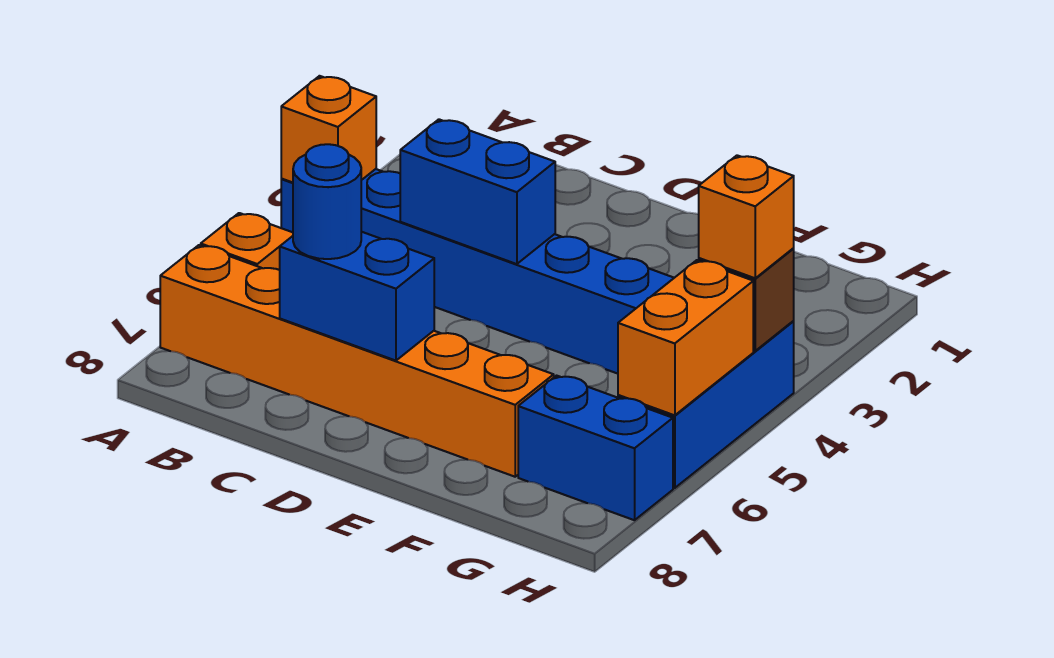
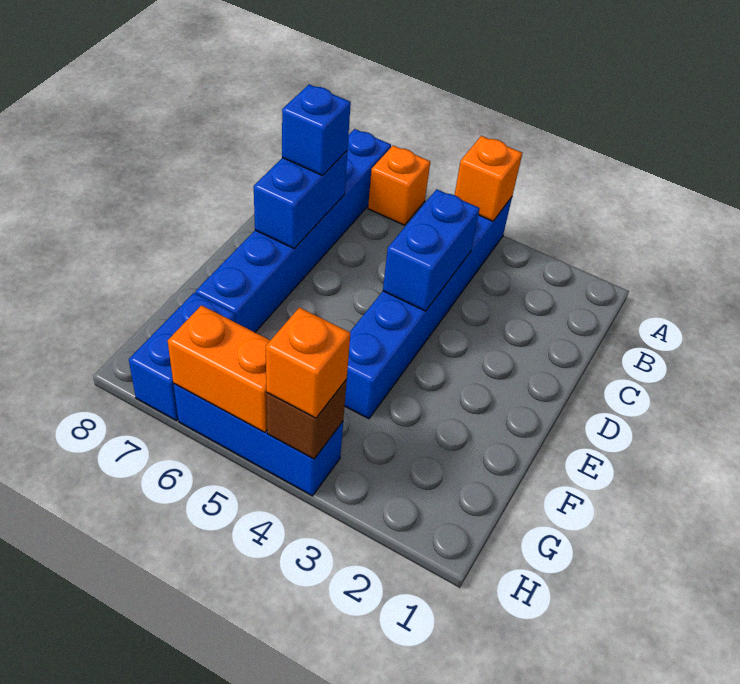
orange 1x6 brick [160,245,554,477] -> blue 1x6 brick [196,129,391,332]
blue 1x1 round brick [293,144,361,259] -> blue 1x1 brick [282,84,351,175]

